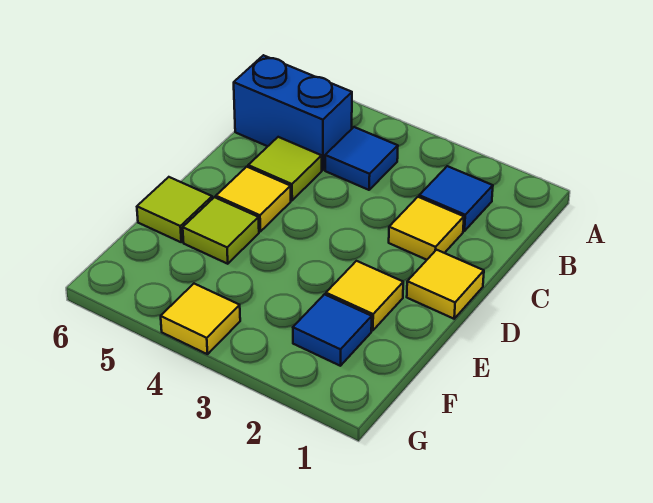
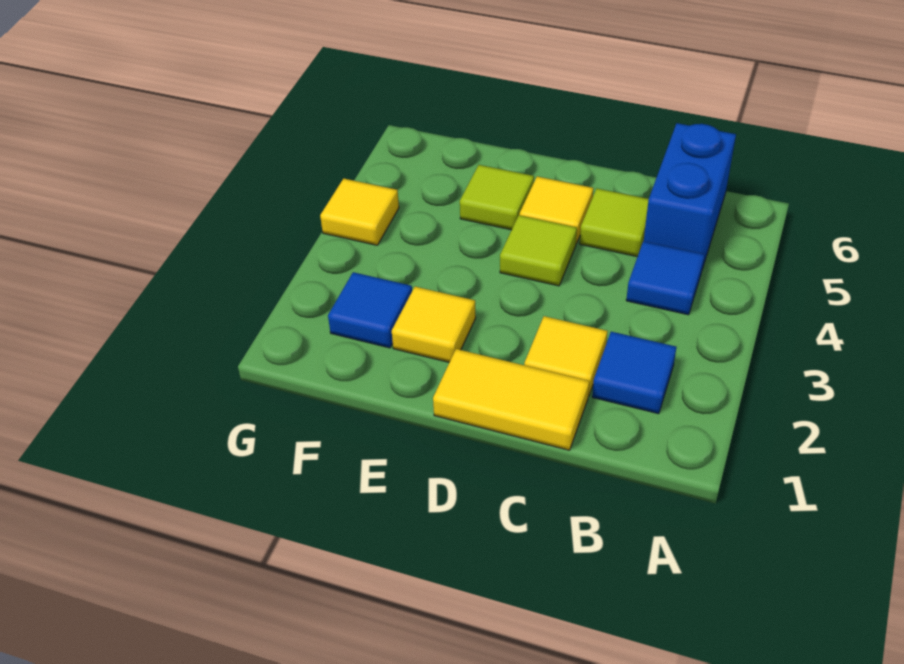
yellow 1x1 tile [407,250,484,319] -> yellow 1x2 tile [433,349,589,450]
lime 1x1 tile [137,177,212,242] -> lime 1x1 tile moved to [500,215,577,286]

